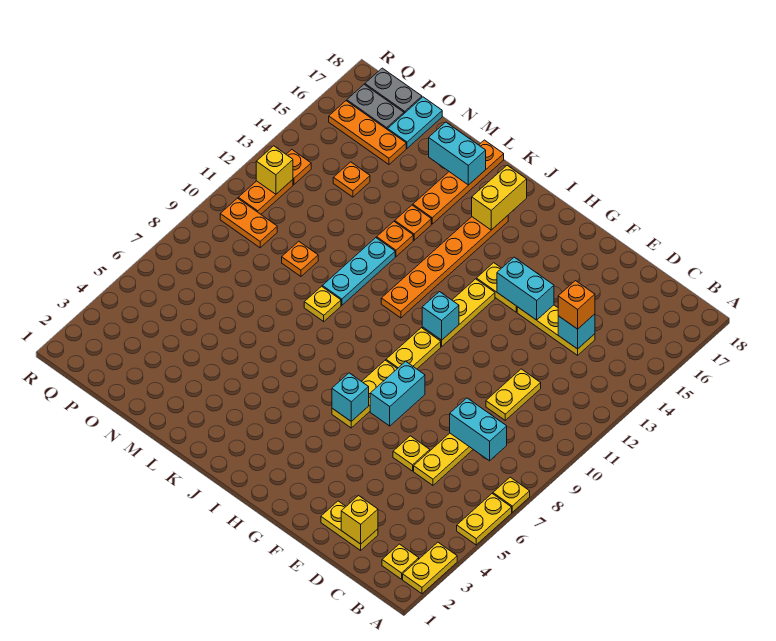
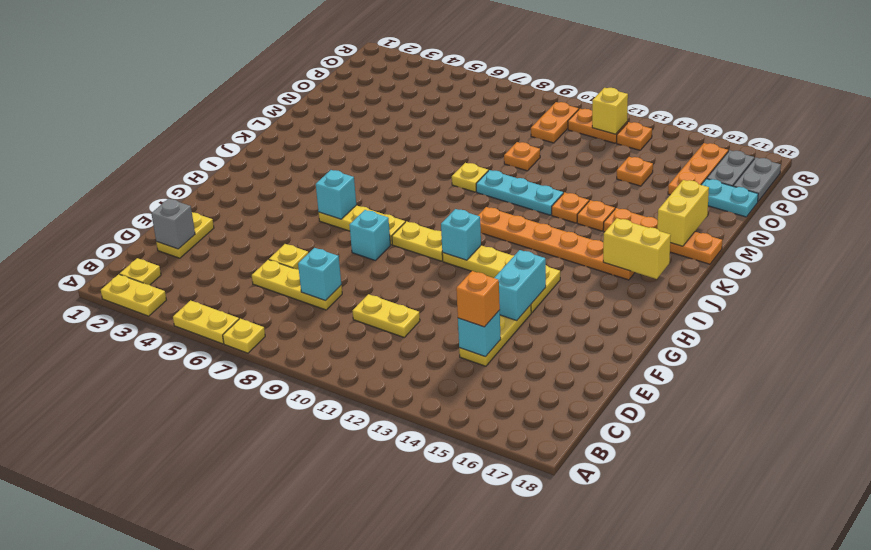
cyan 1x2 brick [450,398,507,461] -> cyan 1x1 brick [298,248,341,301]
yellow 1x1 brick [341,496,378,544] -> grey 1x1 brick [151,199,195,249]
cyan 1x2 brick [370,361,425,426] -> cyan 1x1 brick [349,210,391,261]
cyan 1x2 brick [429,122,486,185] -> yellow 1x2 brick [657,180,709,246]

